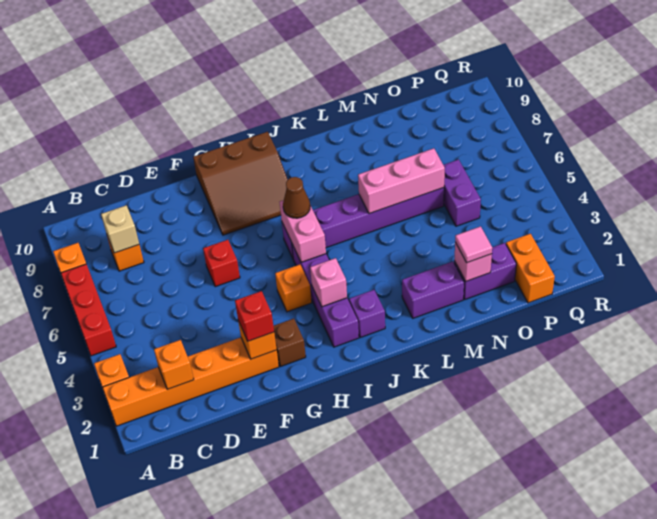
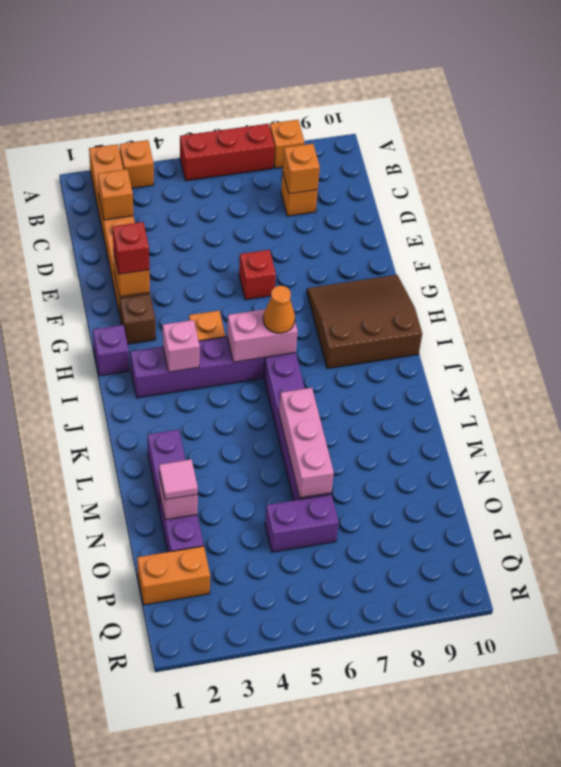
tan 1x1 brick [101,206,139,253] -> orange 1x1 brick [283,144,320,194]
brown 3x3 slope [193,132,288,235] -> brown 3x3 slope turned to [307,275,422,369]
brown 1x1 cone [283,177,310,218] -> orange 1x1 cone [263,286,295,333]
purple 1x1 brick [349,290,385,337] -> purple 1x1 brick moved to [93,325,129,376]

